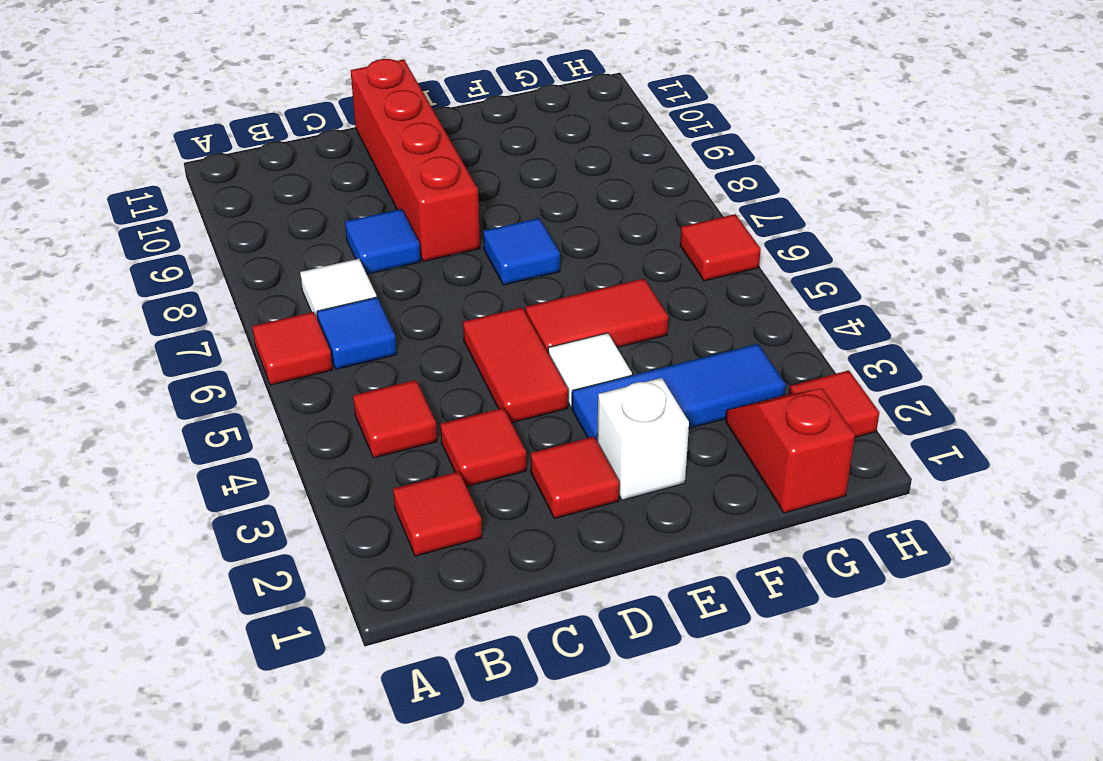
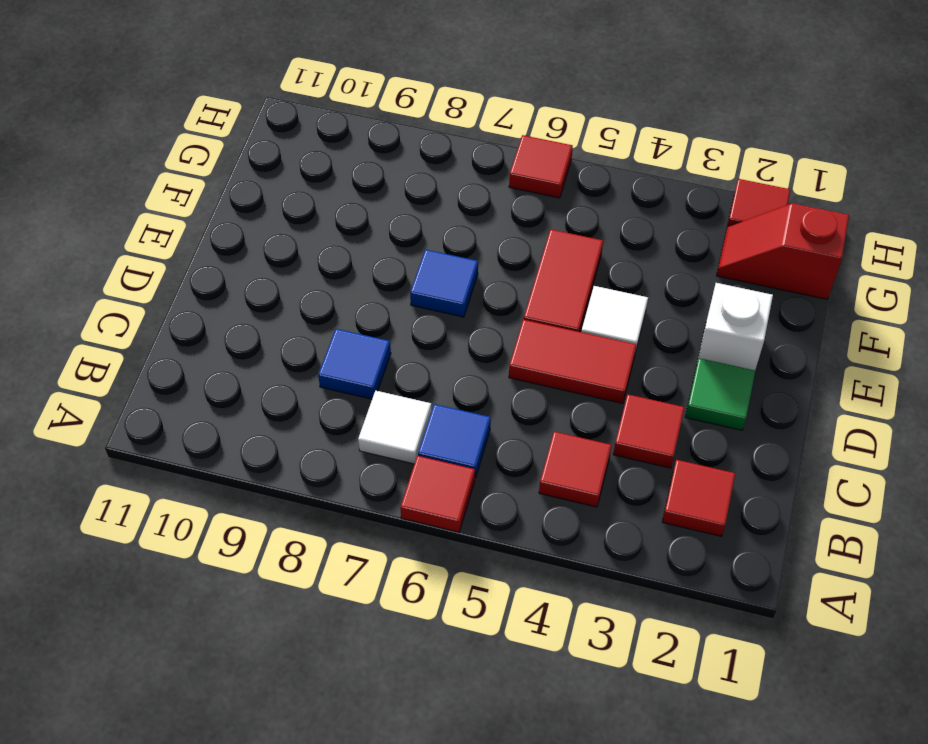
red 1x1 tile [531,437,619,519] -> green 1x1 tile [685,358,755,430]
red 1x4 brick [351,59,480,261] -> none
blue 1x3 tile [572,344,786,441] -> none

